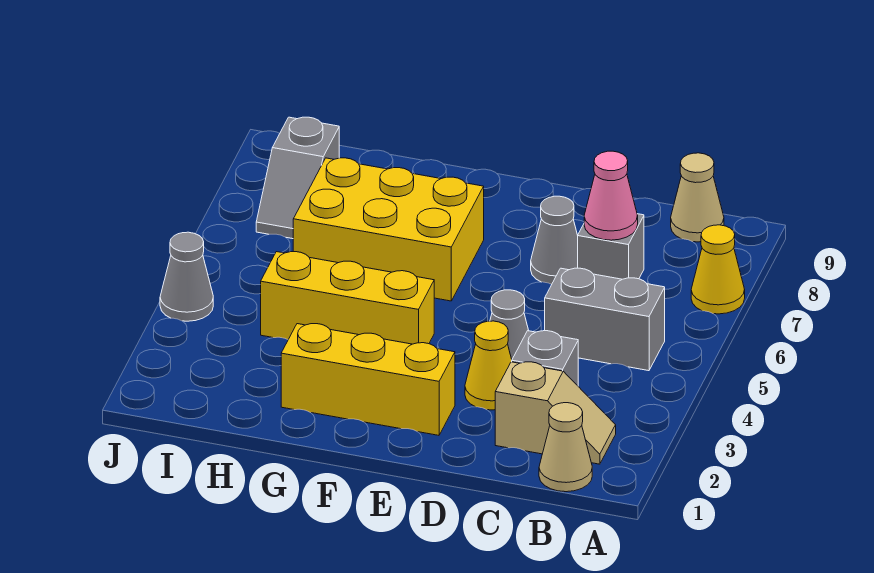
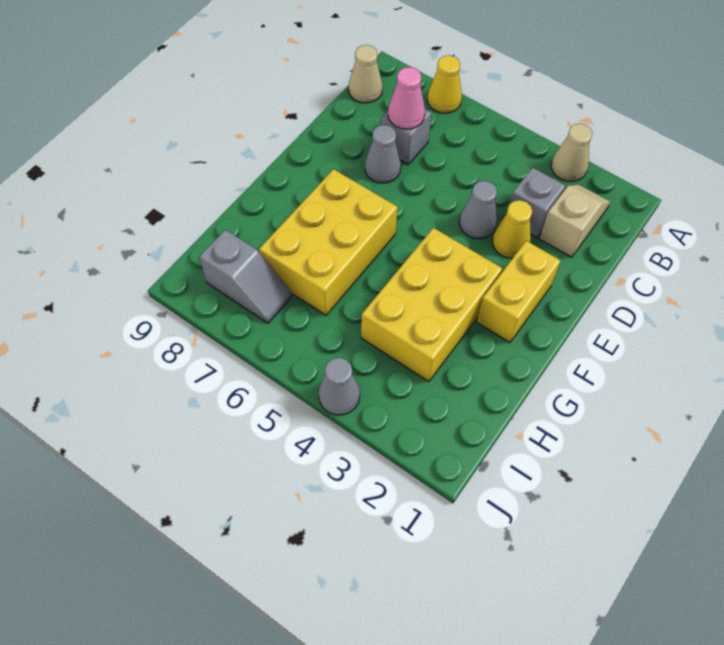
tan 1x1 cone [539,403,592,492] -> tan 1x1 cone moved to [551,124,593,182]
grey 1x2 brick [545,268,665,371] -> none
yellow 1x3 brick [281,324,455,435] -> yellow 1x2 brick [477,241,561,342]
yellow 1x3 brick [261,252,434,344] -> yellow 2x3 brick [361,228,503,382]

